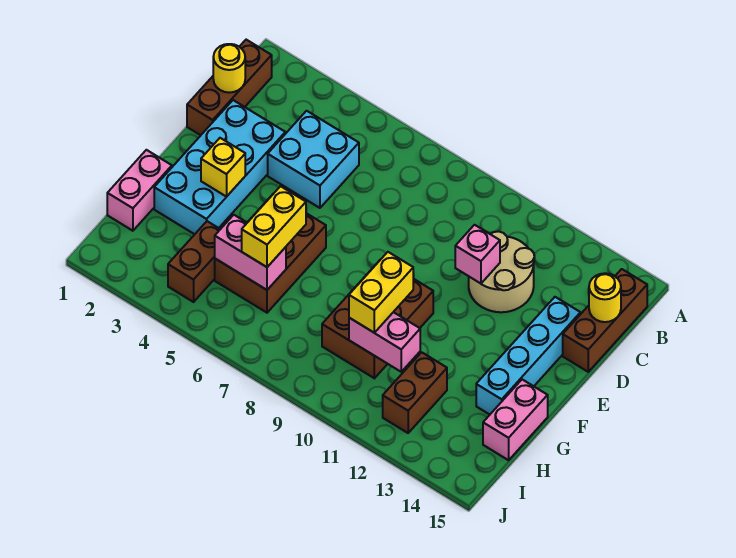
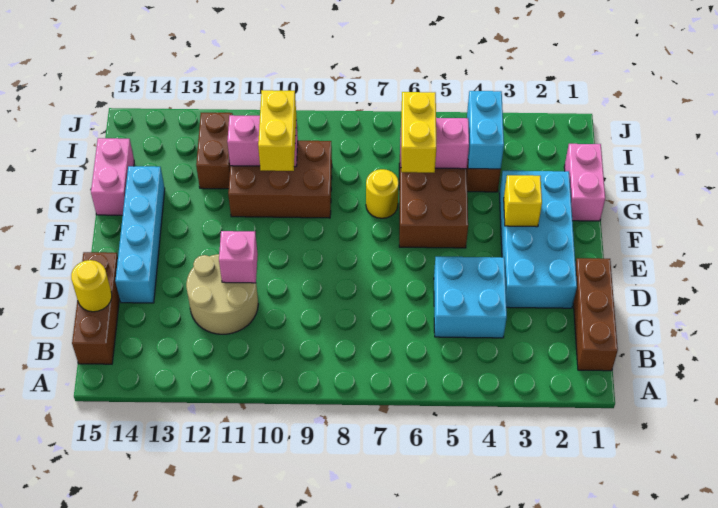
yellow 1x1 round brick [213,44,245,93] -> yellow 1x1 round brick moved to [366,169,399,218]
brown 2x3 brick [322,259,433,378] -> brown 2x3 brick turned to [228,141,332,218]
none -> cyan 1x2 brick [467,91,504,169]

